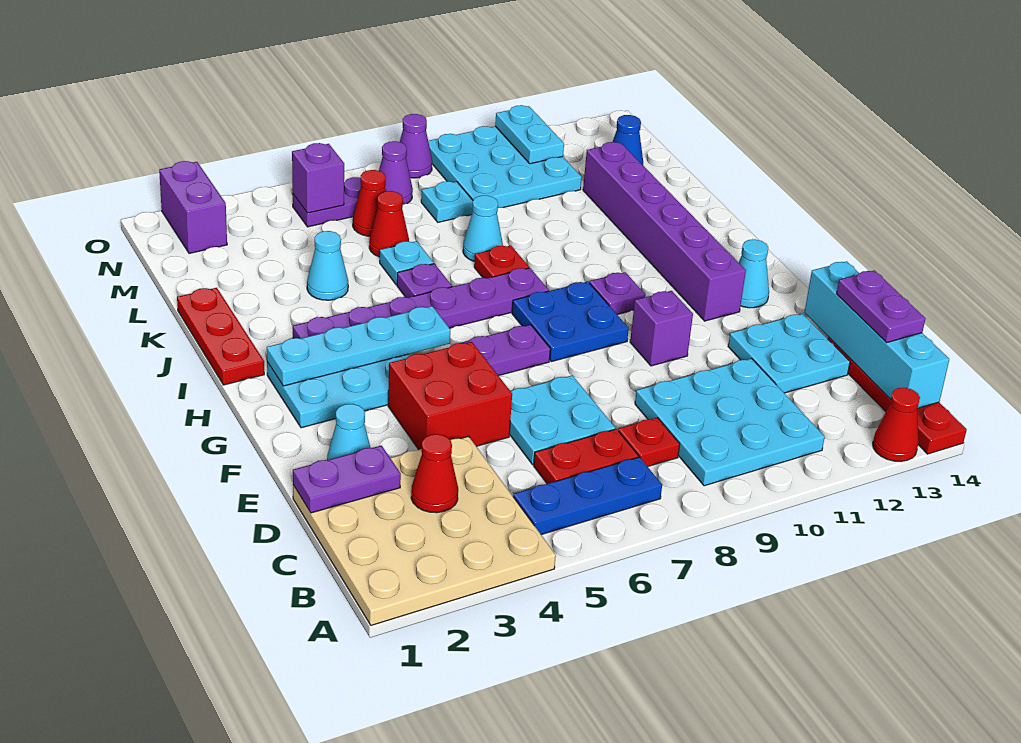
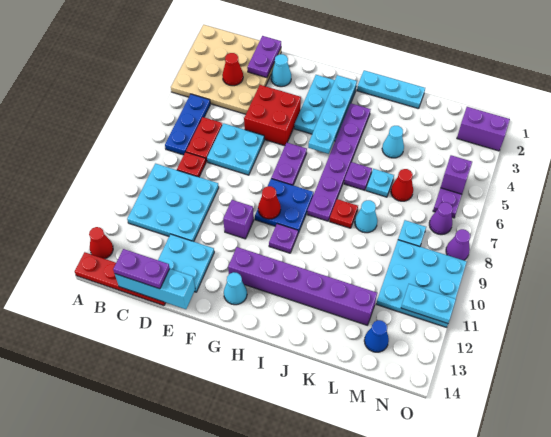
cyan 1x4 brick [804,261,949,408] -> cyan 1x3 brick [115,269,195,309]
red 1x3 plate [177,288,264,385] -> cyan 1x3 plate [357,70,425,109]
red 1x1 cone [353,170,386,236] -> red 1x1 cone moved to [258,186,281,219]

